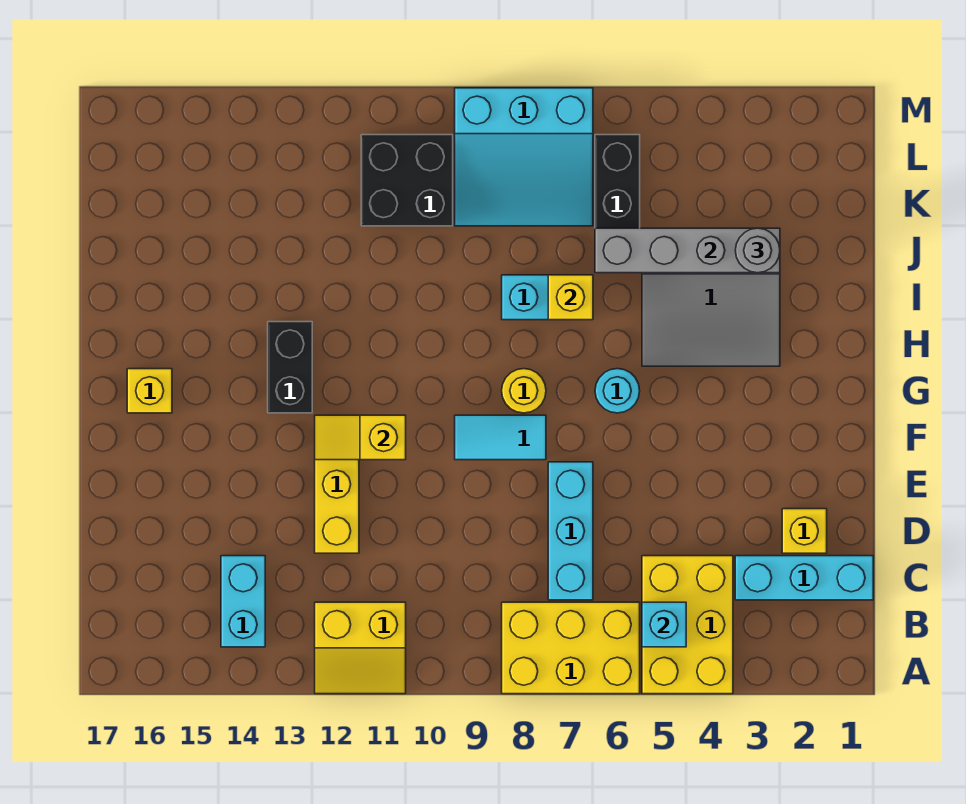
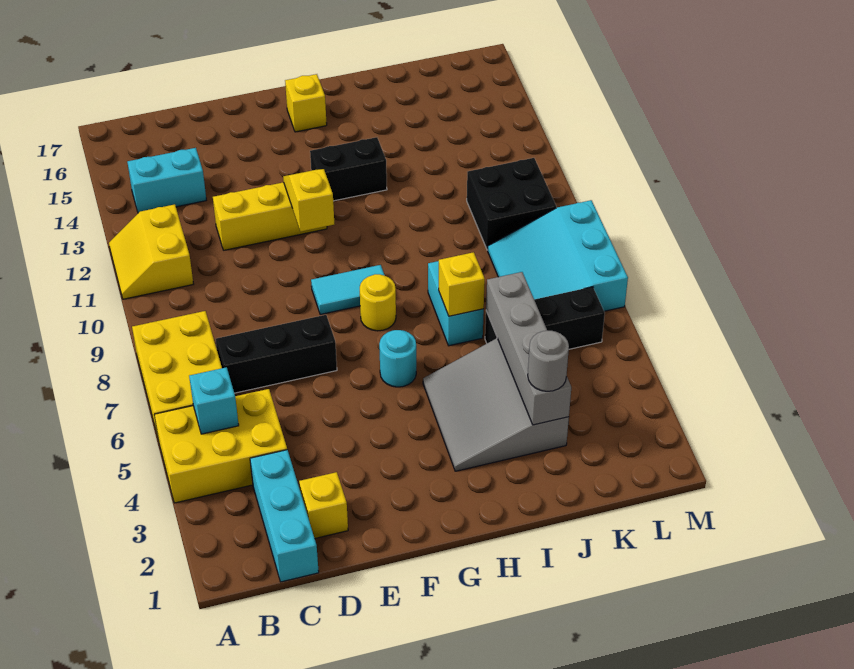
cyan 1x3 brick [548,462,593,600] -> black 1x3 brick [216,315,337,393]
cyan 1x2 tile [455,415,546,460] -> cyan 1x2 tile turned to [311,265,384,314]

